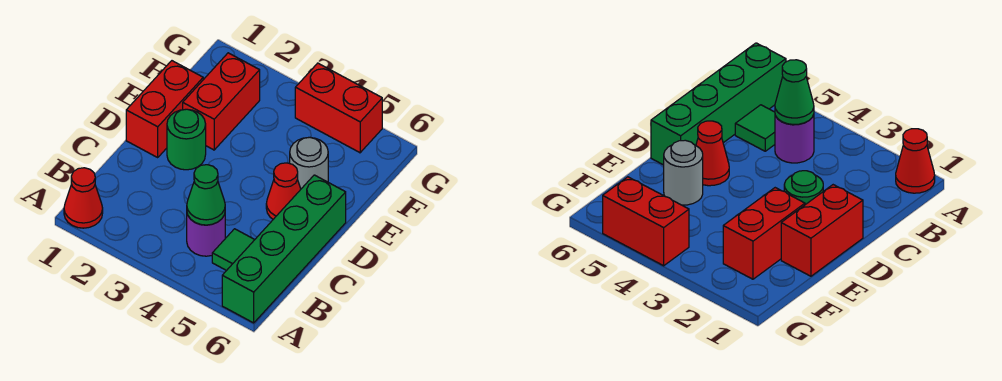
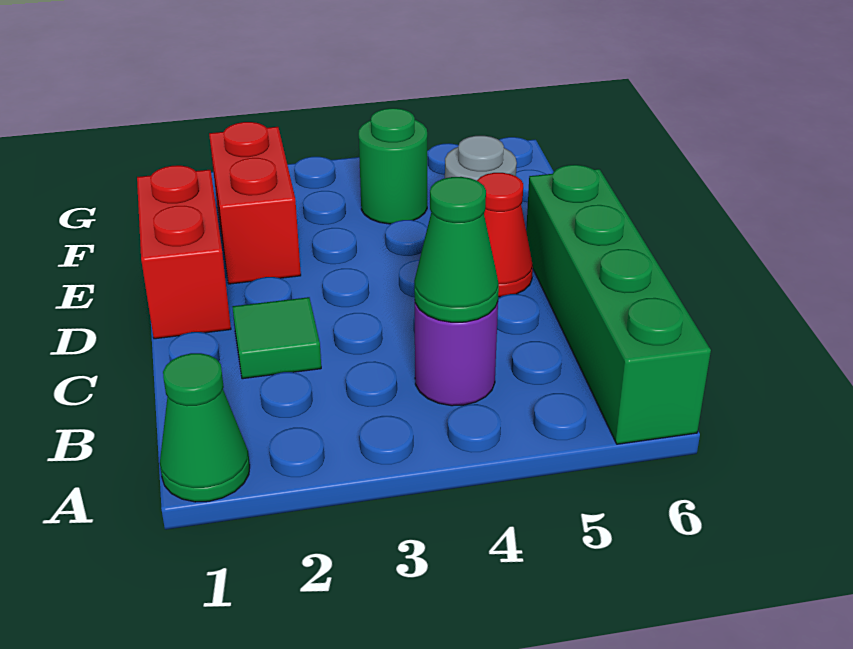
red 1x1 cone [64,168,103,228] -> green 1x1 cone [160,353,250,502]
green 1x1 tile [212,229,255,271] -> green 1x1 tile moved to [232,297,321,379]
green 1x1 round brick [167,109,206,170] -> green 1x1 round brick moved to [359,108,427,224]
red 1x2 brick [295,63,382,153] -> none

